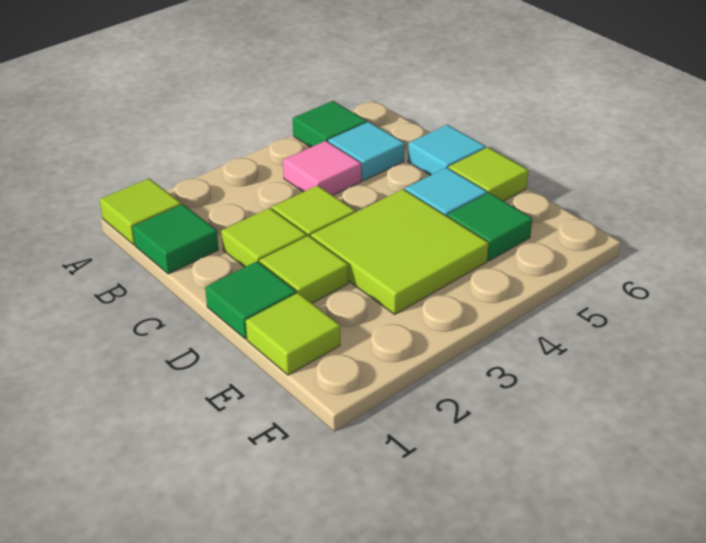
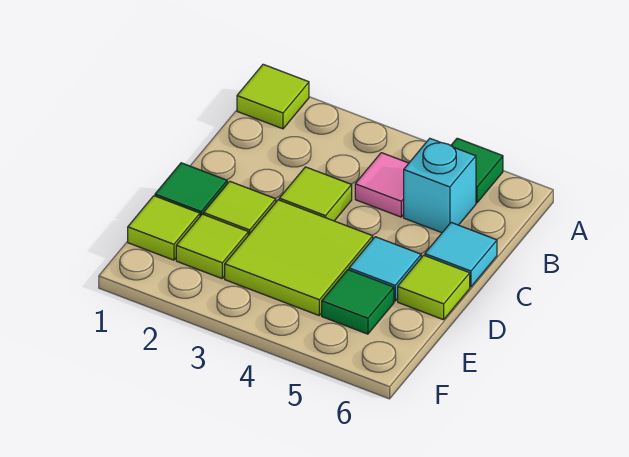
green 1x1 tile [132,204,219,274] -> none
cyan 1x1 tile [328,122,405,181] -> cyan 1x1 brick [404,139,476,233]
lime 1x1 tile [221,208,307,267] -> lime 1x1 tile moved to [176,214,248,278]

